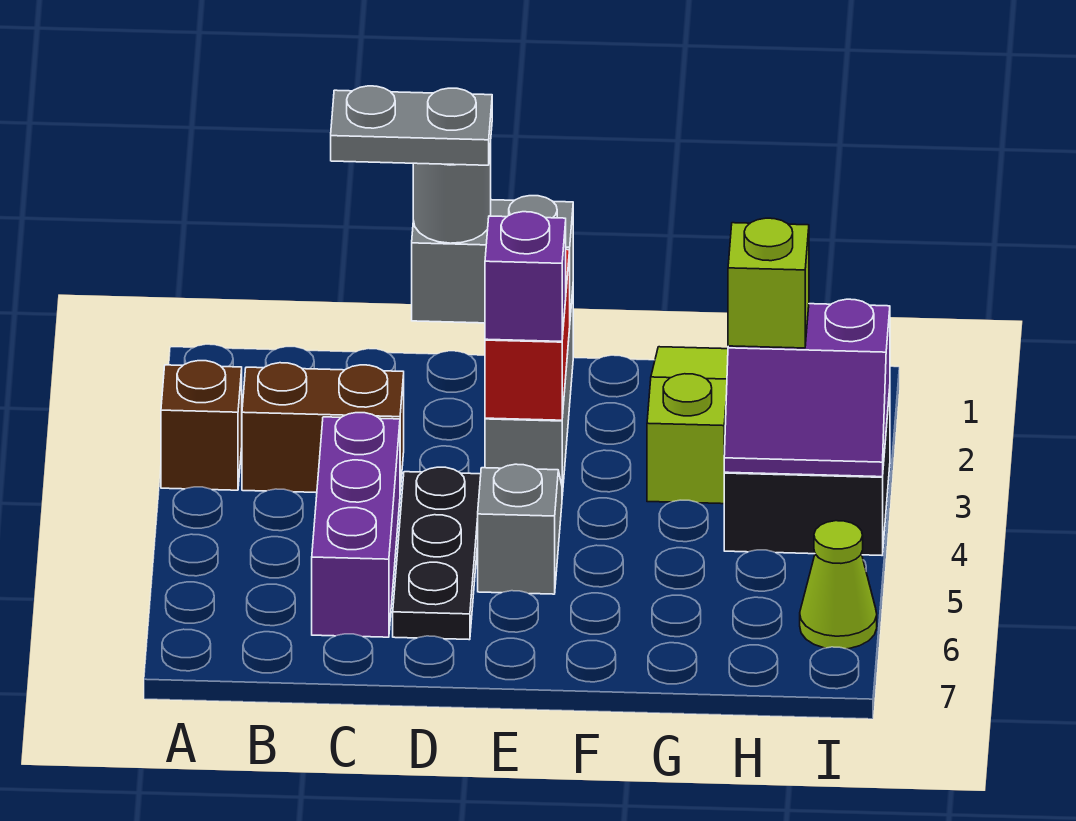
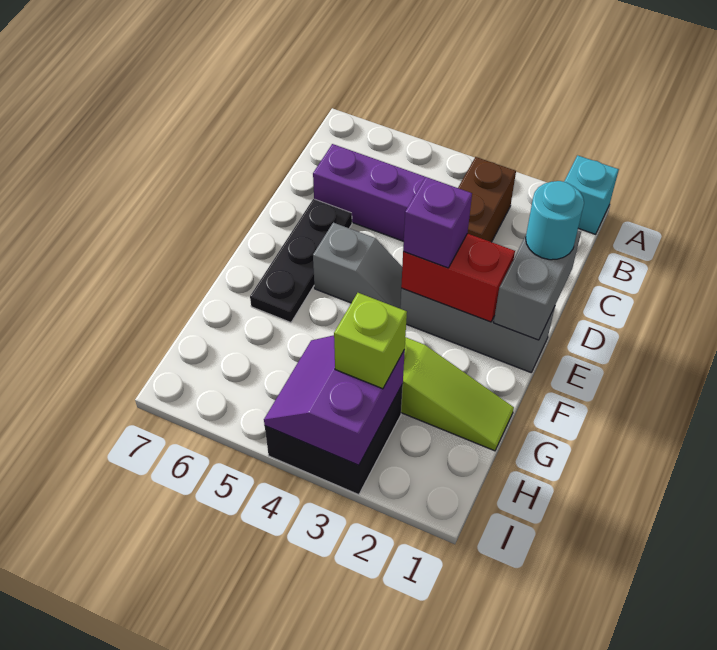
none -> cyan 1x1 brick [564,155,619,234]
brown 1x1 brick [161,361,242,490] -> none
grey 1x2 plate [331,86,492,165] -> none
grey 1x1 round brick [413,144,491,243] -> cyan 1x1 round brick [526,181,584,260]
black 1x3 plate [393,467,481,640] -> black 1x3 plate turned to [250,199,352,323]
lime 1x1 cone [800,521,877,649] -> none

